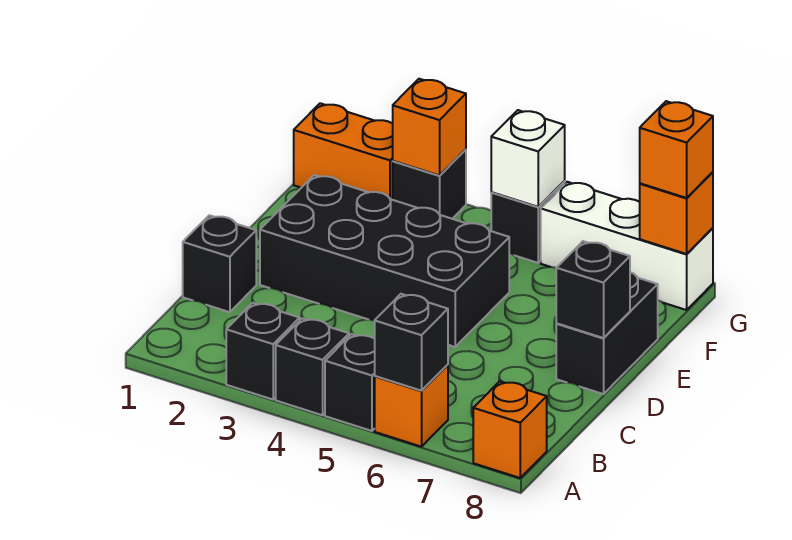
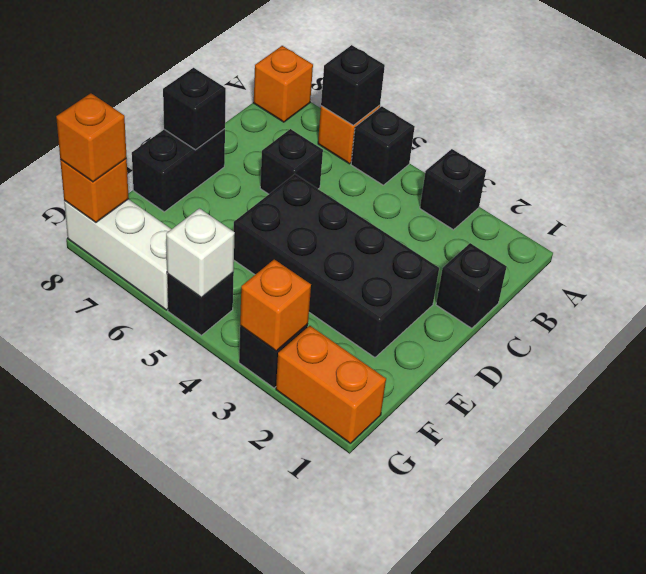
black 1x1 brick [276,318,349,415] -> black 1x1 brick moved to [260,129,323,194]

